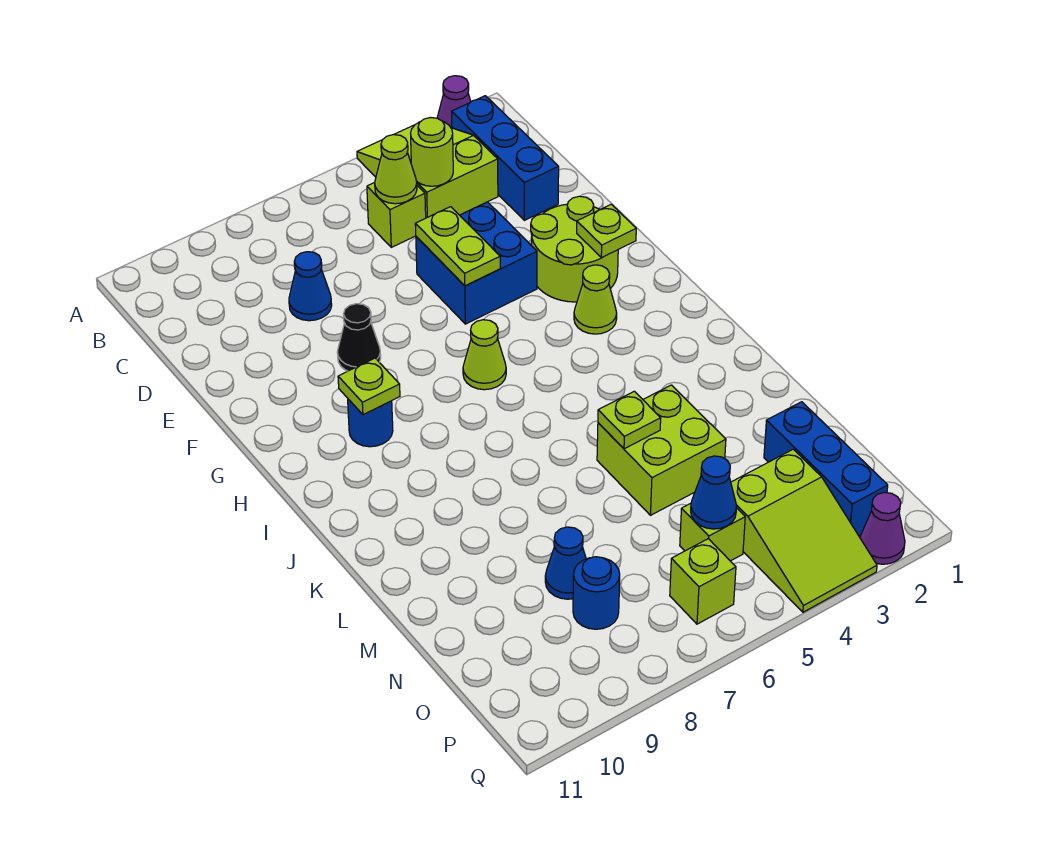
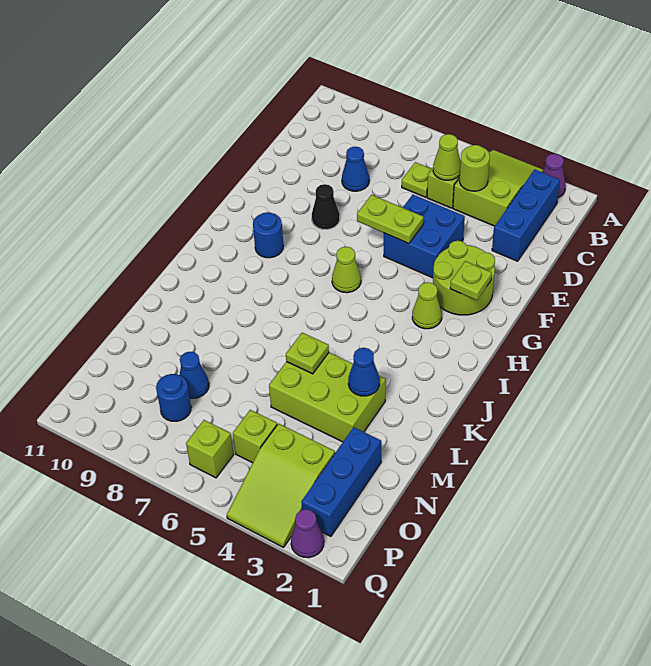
lime 1x2 plate [415,207,500,286] -> lime 1x2 plate turned to [357,195,424,244]
lime 1x1 plate [338,358,400,415] -> lime 1x1 plate moved to [402,162,431,197]
lime 2x2 brick [597,385,726,515] -> lime 2x3 brick [269,353,386,442]
blue 1x1 cone [691,456,737,529] -> blue 1x1 cone moved to [348,348,380,396]

